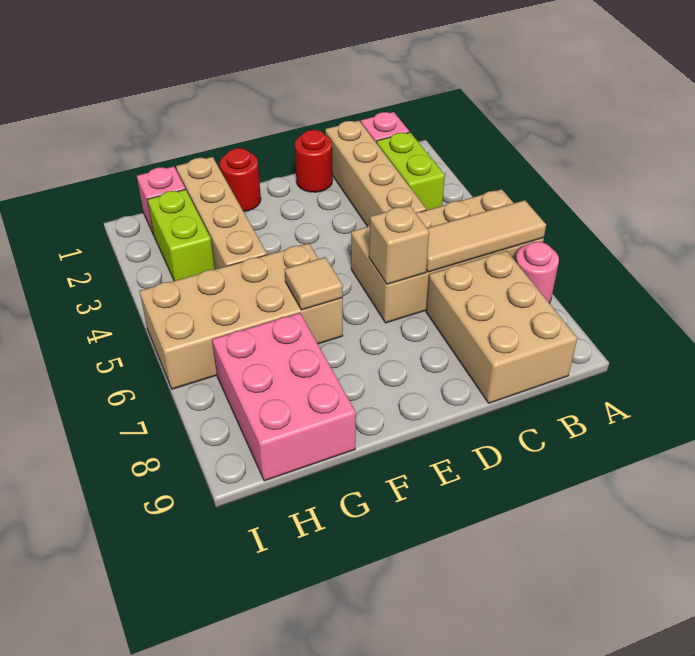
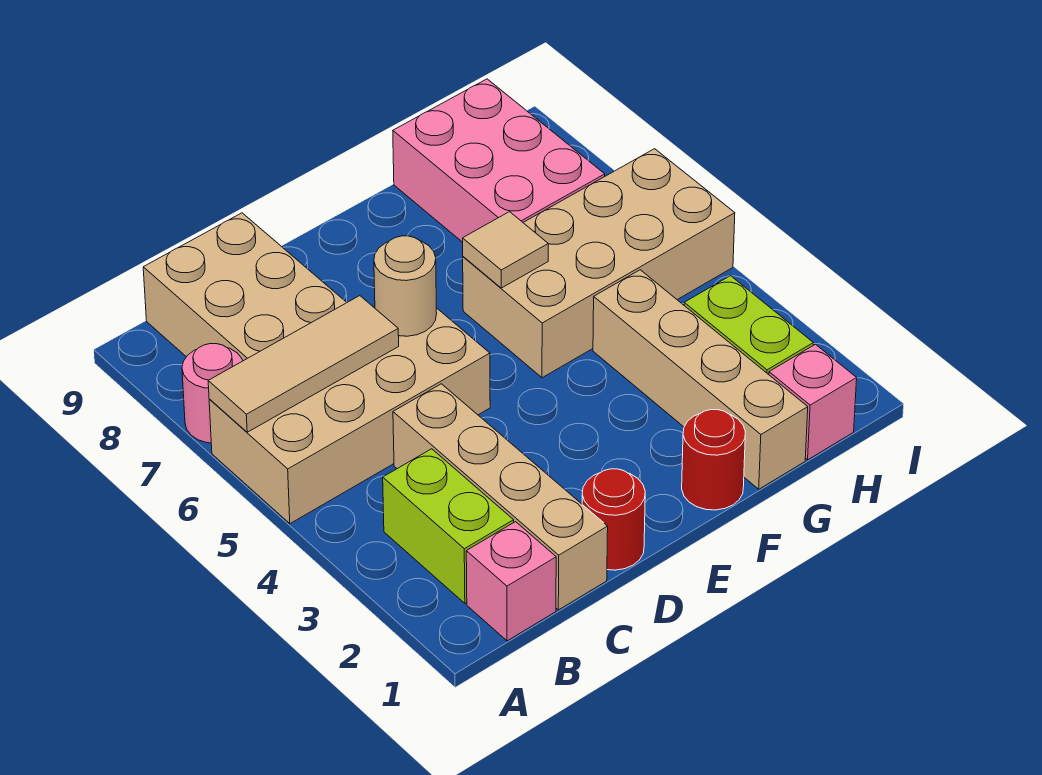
tan 1x1 brick [369,205,429,284] -> tan 1x1 round brick [374,236,437,336]

